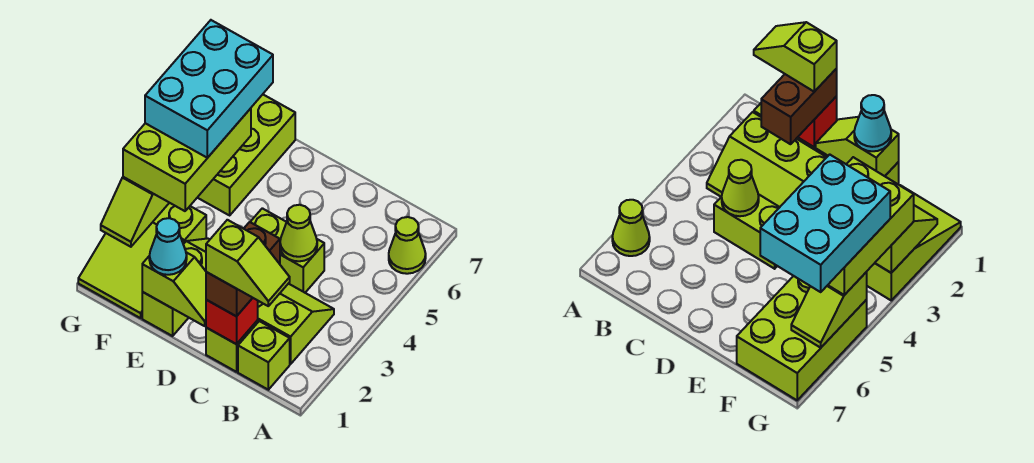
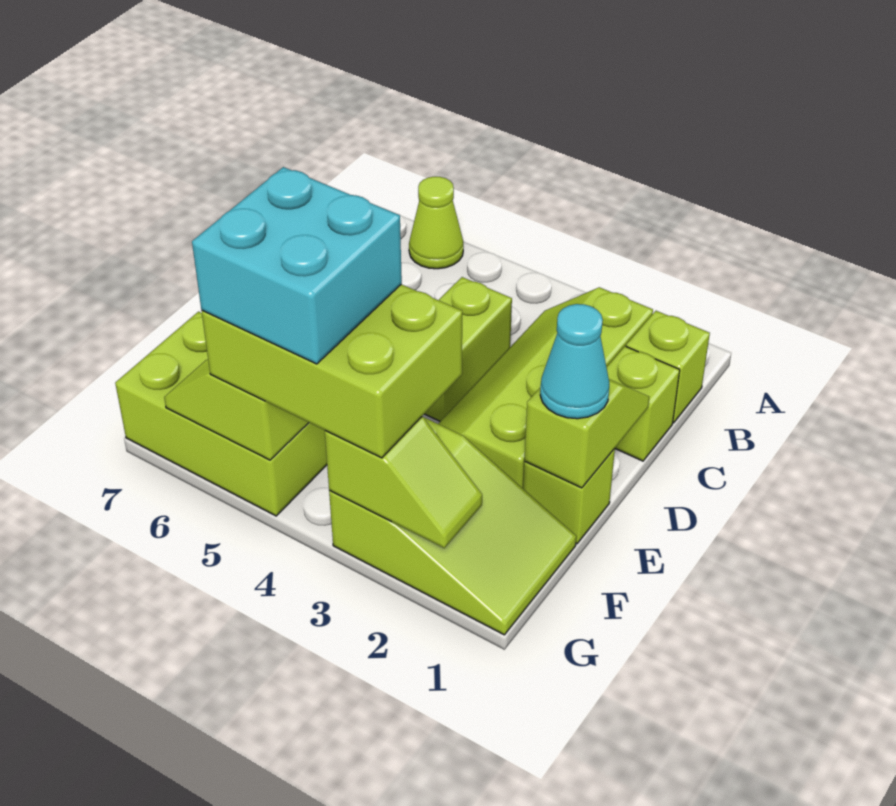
lime 1x2 slope [206,220,290,306] -> none
red 1x1 brick [206,298,258,344] -> none
brown 1x2 brick [206,222,280,316] -> none
lime 1x1 cone [280,205,317,261] -> none
cyan 2x3 brick [145,20,273,158] -> cyan 2x2 brick [192,167,402,364]

